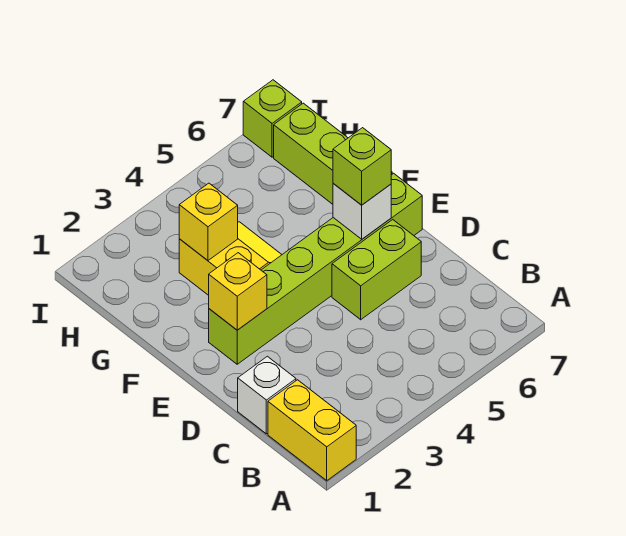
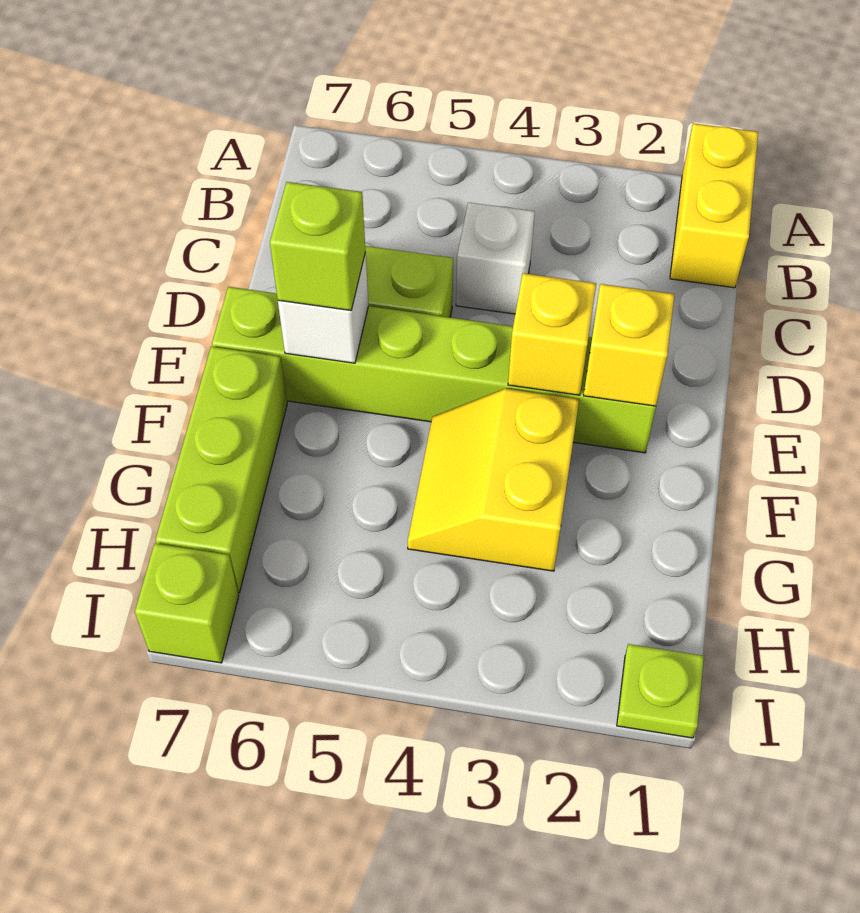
white 1x1 brick [238,356,296,434] -> white 1x1 brick moved to [456,202,535,314]
yellow 1x1 brick [179,183,238,260] -> yellow 1x1 brick moved to [508,273,596,395]
none -> lime 1x1 plate [617,644,704,738]

